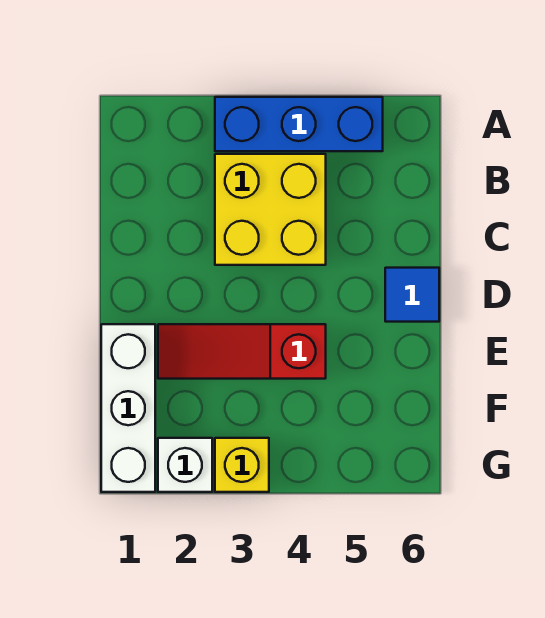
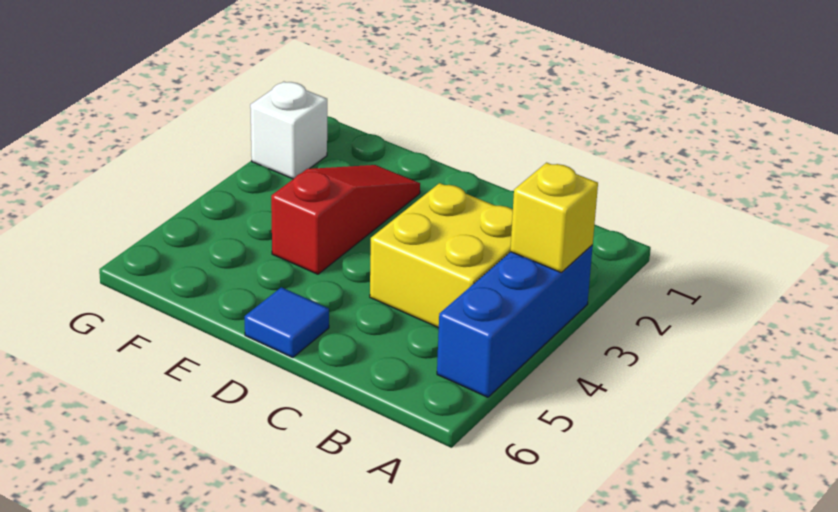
white 1x3 brick [101,324,155,492] -> none
yellow 1x1 brick [215,438,269,492] -> yellow 1x1 brick moved to [510,163,598,272]

